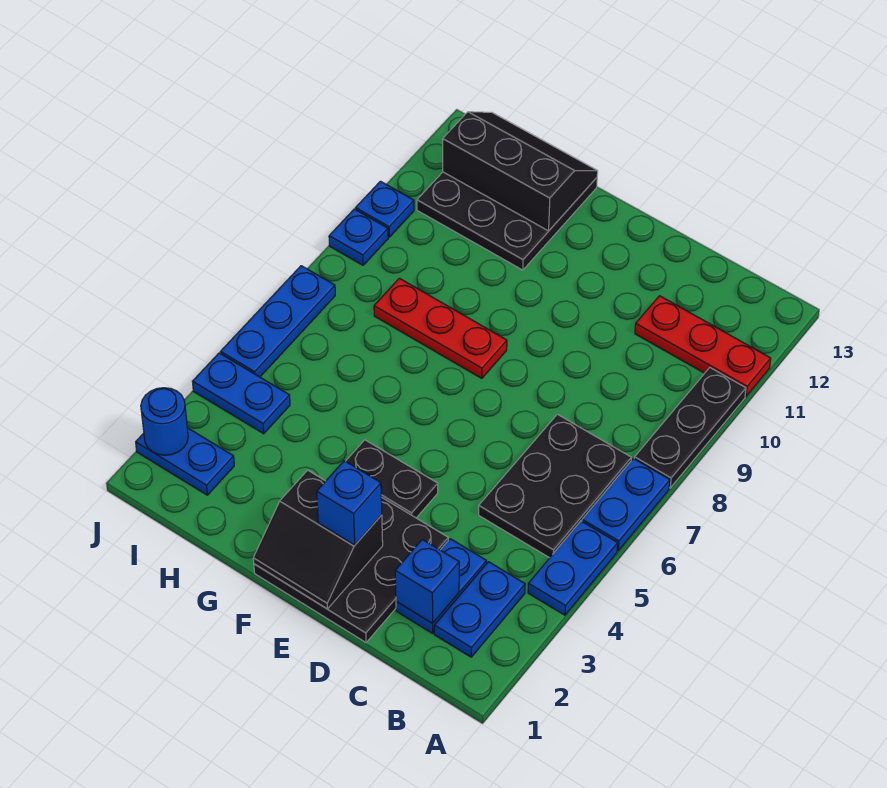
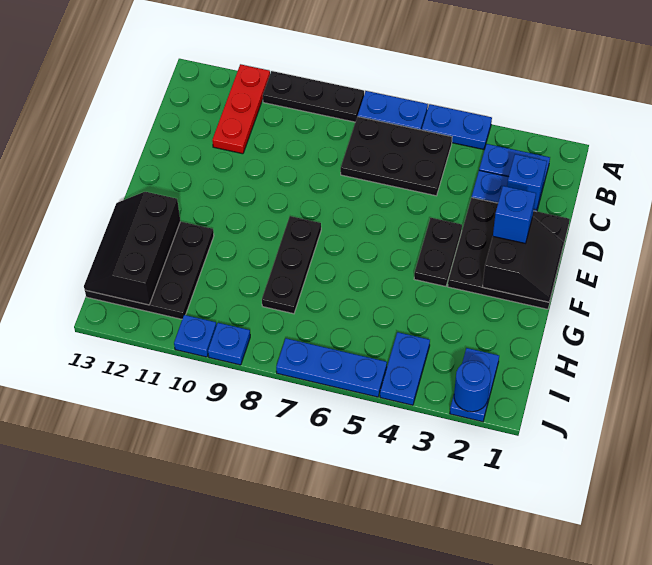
red 1x3 plate [374,278,507,378] -> black 1x3 plate [262,216,321,314]

